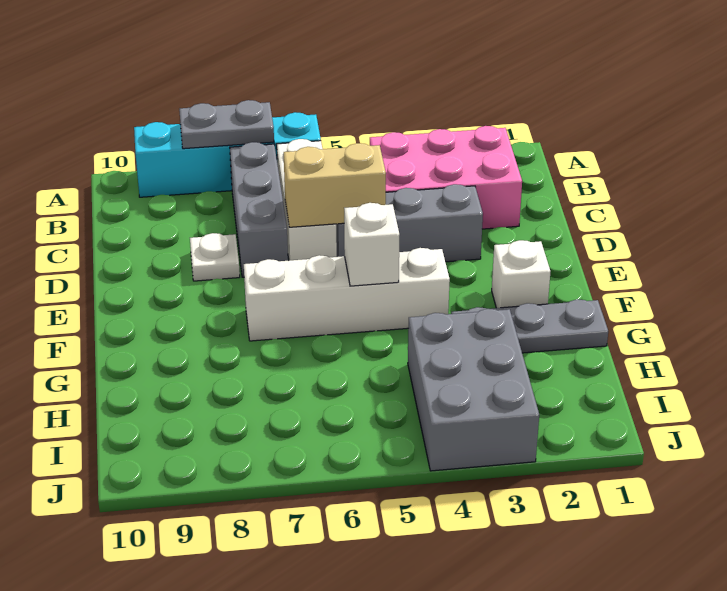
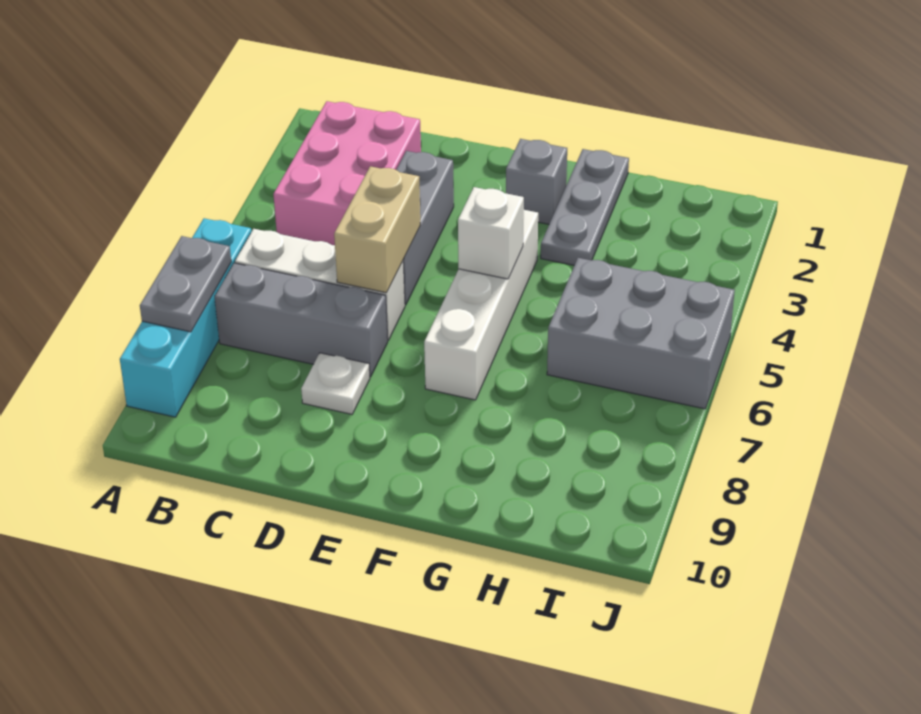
white 1x1 brick [492,240,551,308] -> grey 1x1 brick [506,139,567,224]
grey 2x3 brick [408,309,539,471] -> grey 2x3 brick moved to [547,258,735,409]

